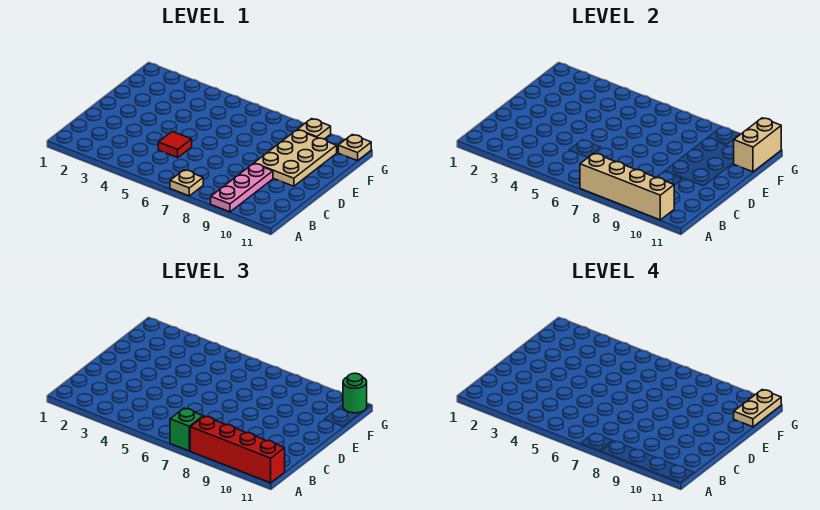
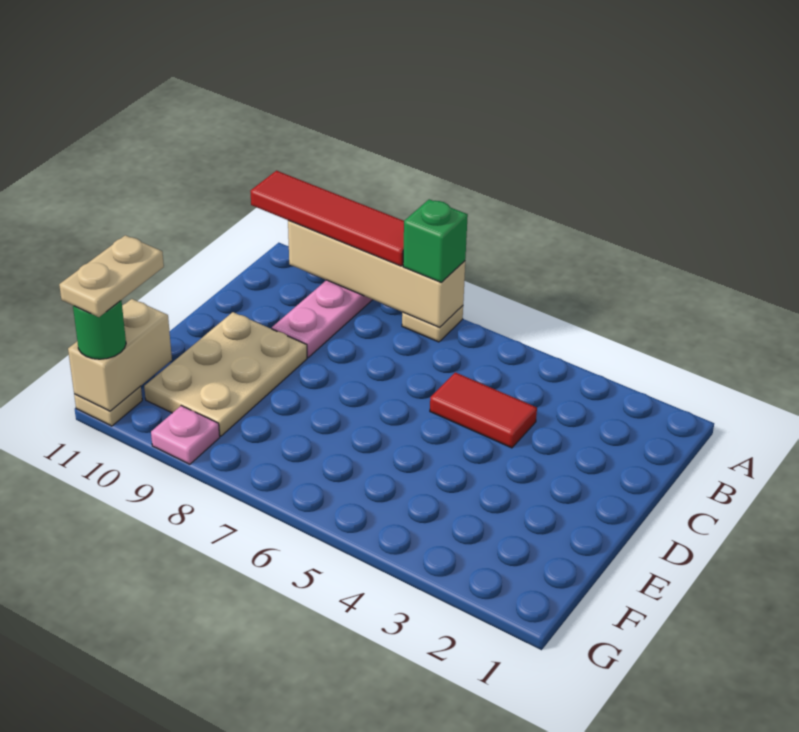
red 1x4 brick [190,416,285,483] -> red 1x4 tile [250,171,404,266]
red 1x1 tile [158,132,192,158] -> red 1x2 tile [430,372,537,448]
tan 1x1 plate [298,119,331,139] -> pink 1x1 plate [151,406,220,464]

